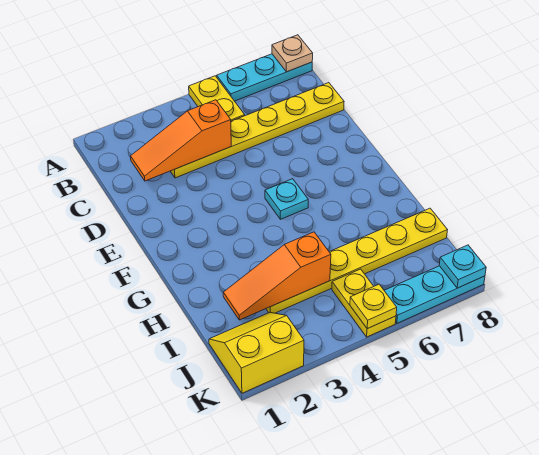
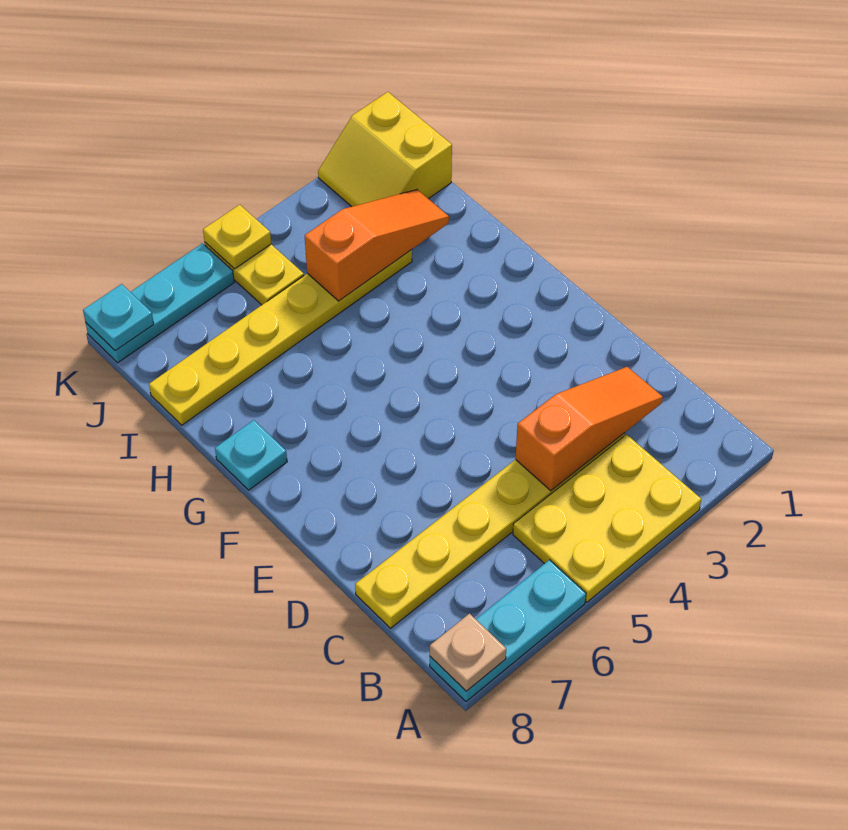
yellow 1x2 plate [189,76,245,121] -> yellow 2x3 plate [513,435,701,602]
cyan 1x1 plate [265,179,308,219] -> cyan 1x1 plate moved to [215,420,287,490]
yellow 2x2 slope [209,312,304,393] -> yellow 2x2 slope turned to [318,92,452,207]

